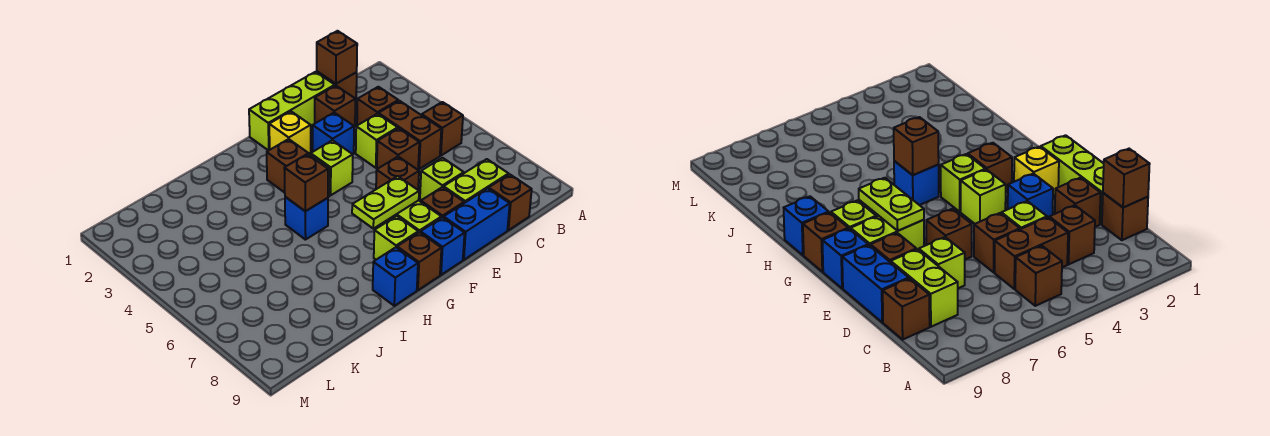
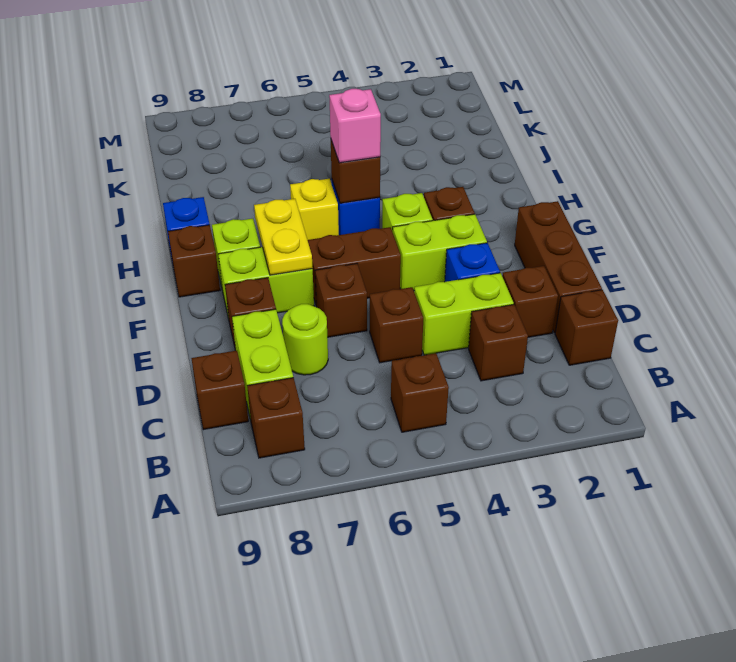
brown 1x1 brick [317,31,357,84] -> brown 1x1 brick moved to [247,378,305,458]
brown 1x2 brick [378,101,441,169] -> brown 1x2 brick moved to [308,227,401,306]
lime 1x3 brick [249,72,335,151] -> brown 1x3 brick [515,201,602,333]
lime 1x1 brick [356,114,398,168] -> lime 1x2 brick [414,273,514,355]
lime 1x1 brick [420,158,464,200] -> lime 1x1 round brick [282,304,328,375]
blue 1x2 brick [444,188,510,260] -> none
yellow 1x1 brick [269,111,311,153] -> yellow 1x1 brick moved to [290,179,339,240]
lime 1x1 brick [311,140,353,195] -> lime 1x2 brick [393,214,487,290]
lime 1x2 plate [352,176,419,229] -> yellow 1x2 plate [254,199,313,275]
blue 1x1 brick [421,217,465,275] -> none
none -> pink 1x1 brick [329,89,381,163]

